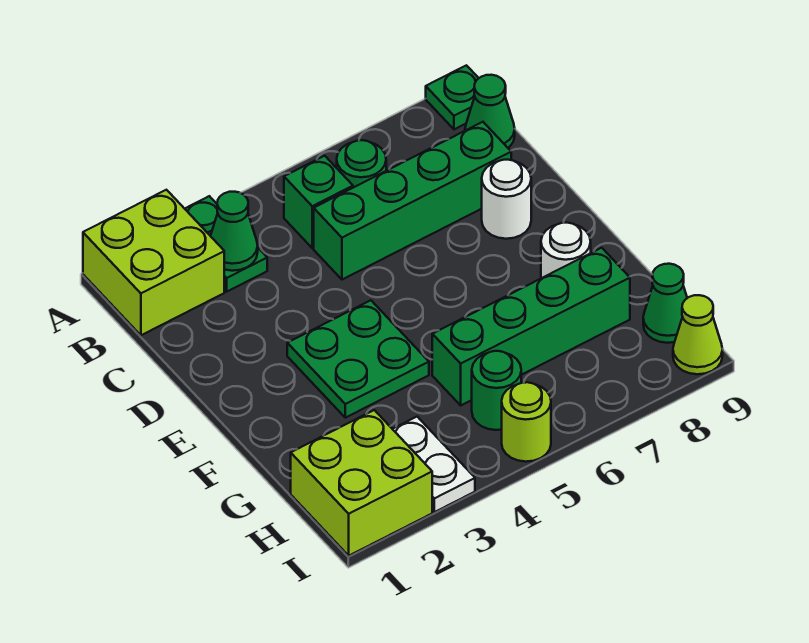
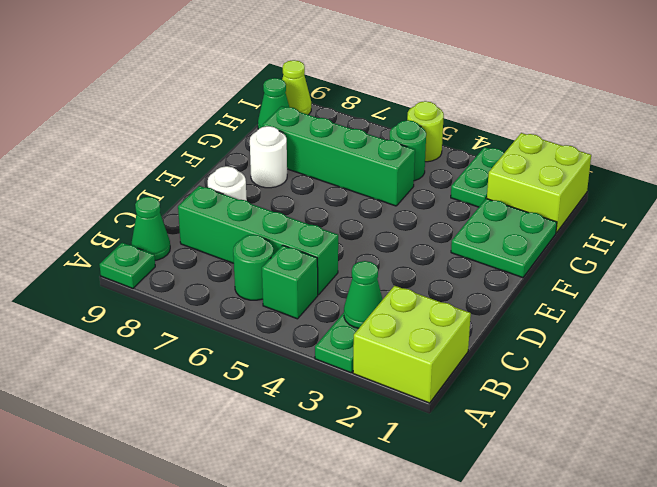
green 2x2 plate [287,300,429,418] -> green 2x2 plate moved to [451,198,557,278]
white 1x2 plate [393,417,475,512] -> green 1x2 plate [451,147,504,207]

